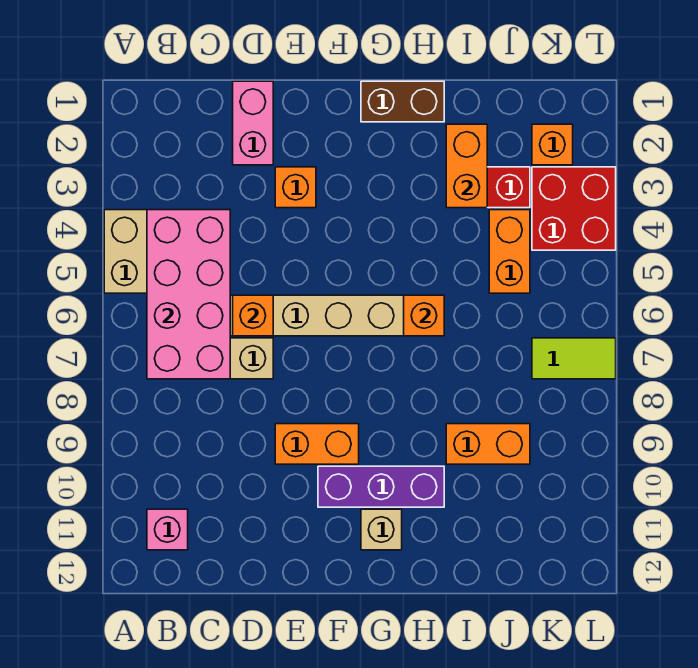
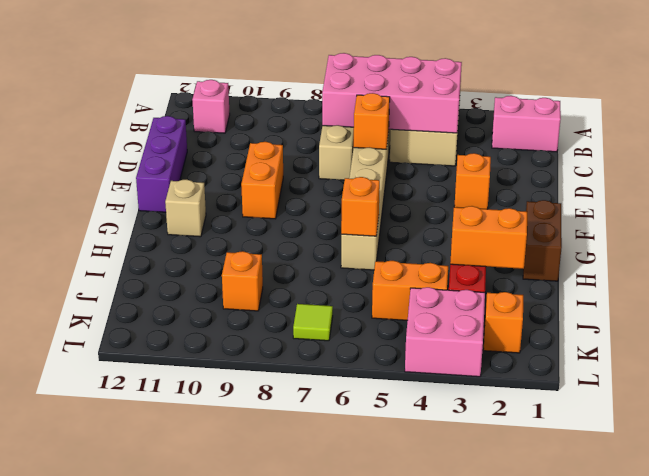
pink 1x2 brick [233,81,273,165] -> pink 1x2 brick moved to [492,96,561,152]
purple 1x3 brick [318,466,444,507] -> purple 1x3 brick moved to [136,116,187,212]
orange 1x2 brick [446,424,530,464] -> orange 1x1 brick [222,251,263,311]
red 2x2 brick [532,167,616,250] -> pink 2x2 brick [405,287,485,377]
lime 1x2 tile [532,338,616,379] -> lime 1x1 tile [293,304,333,341]

